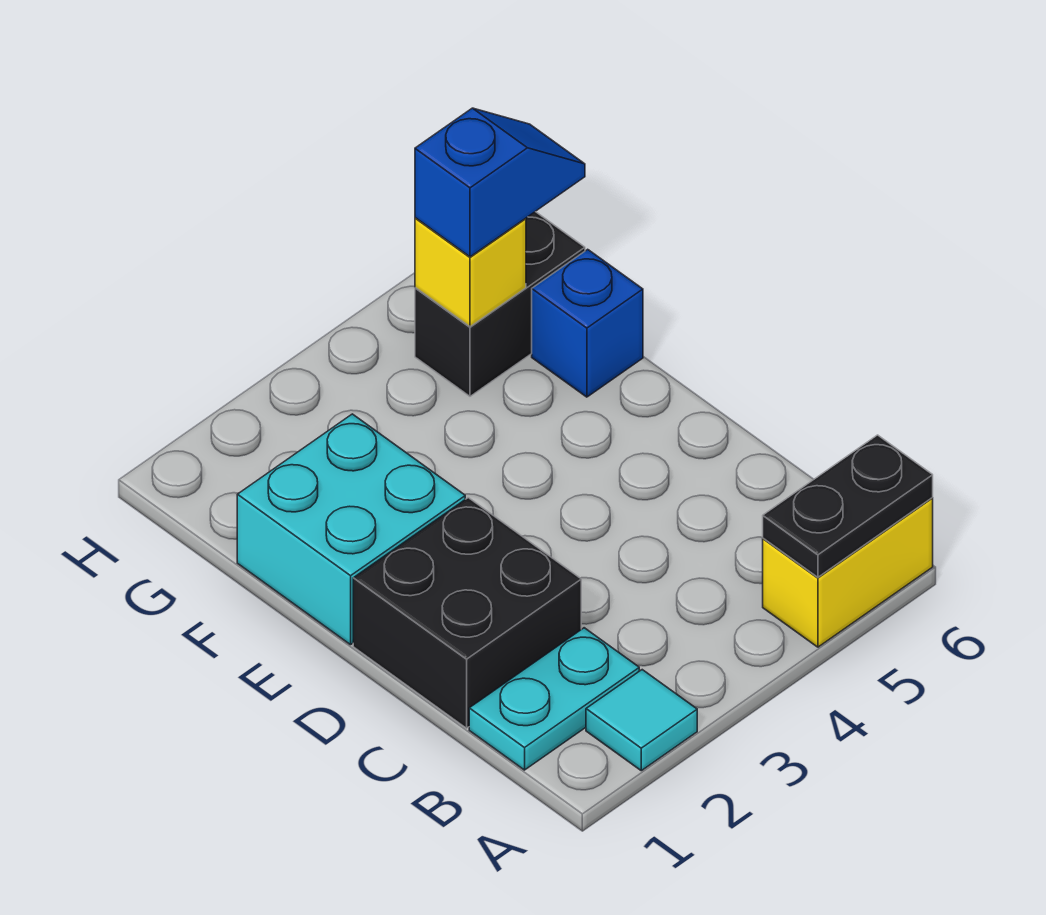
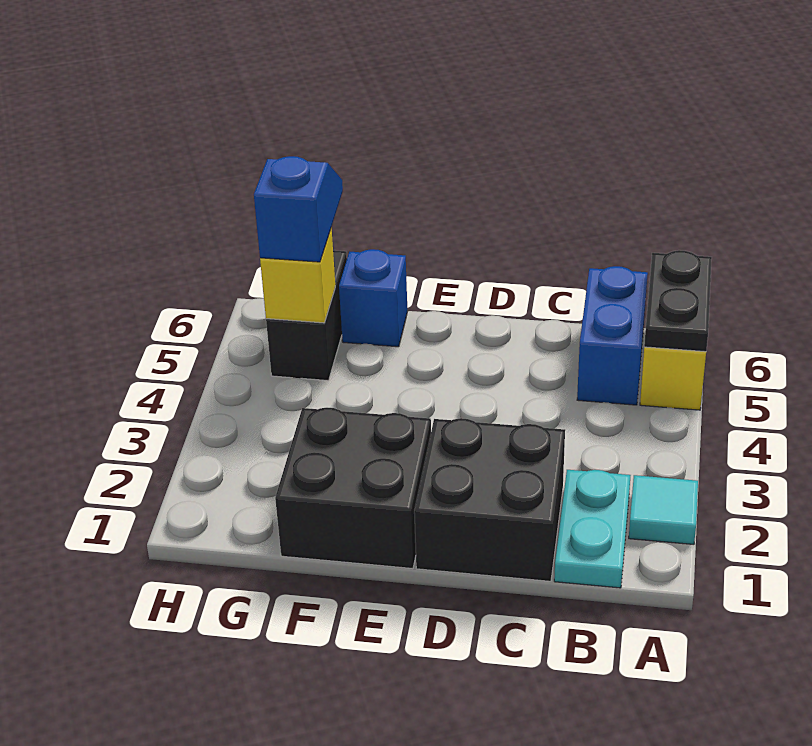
none -> blue 1x2 brick [577,266,648,405]
cyan 2x2 brick [237,414,465,645] -> black 2x2 brick [275,408,431,569]

